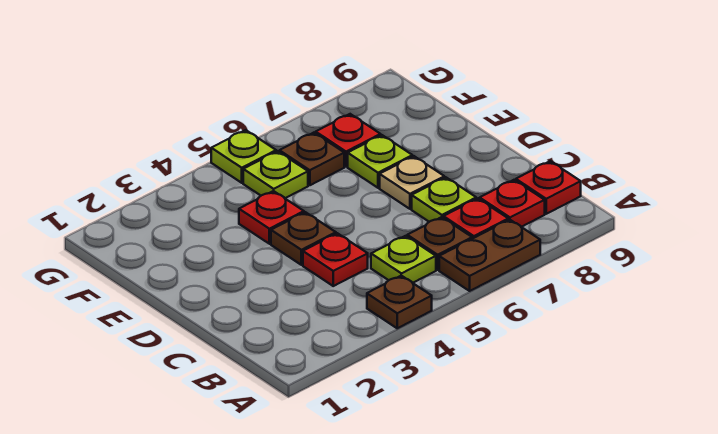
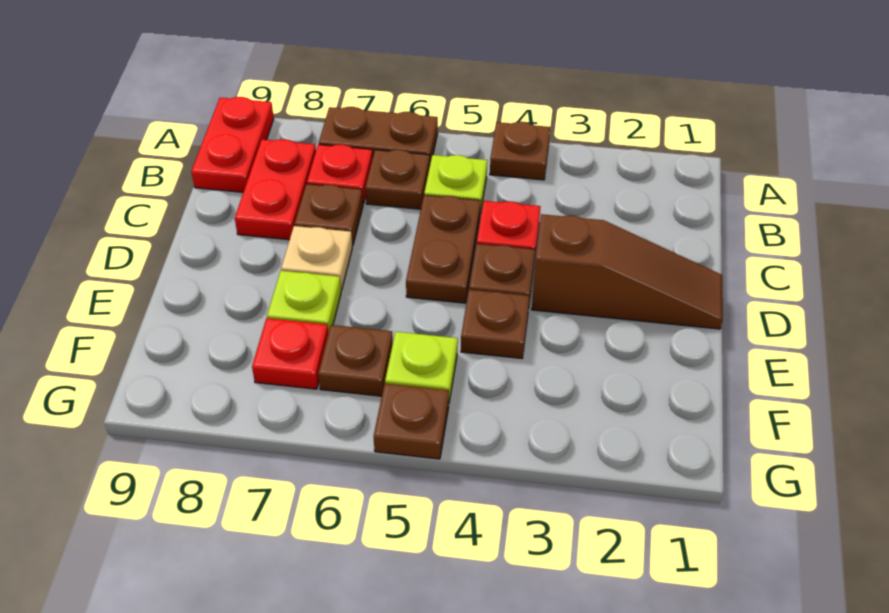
red 1x1 plate [480,180,545,227] -> red 1x2 plate [235,139,316,240]
red 1x1 plate [516,161,581,214] -> red 1x2 plate [191,97,274,192]
none -> brown 1x2 plate [406,195,481,303]
lime 1x1 plate [412,177,476,222] -> brown 1x1 plate [294,184,363,246]
none -> brown 1x3 slope [532,214,723,329]
red 1x1 plate [239,191,304,244] -> brown 1x1 plate [461,290,529,358]
lime 1x1 plate [211,130,276,183] -> brown 1x1 plate [374,383,449,459]

